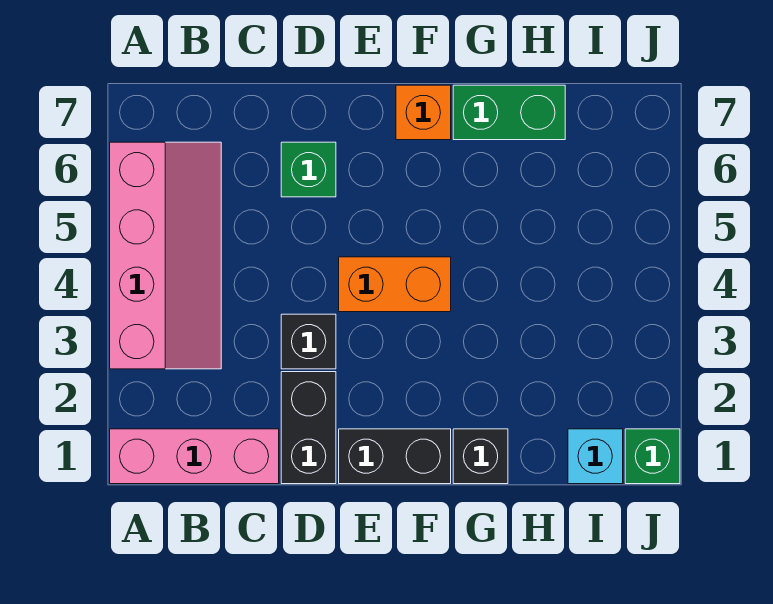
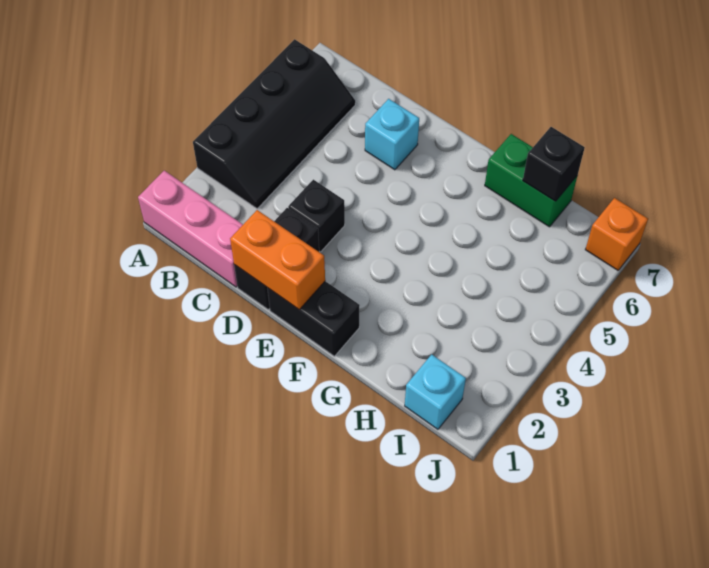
pink 2x4 slope [110,142,221,369] -> black 2x4 slope [193,39,355,209]
green 1x1 brick [281,142,336,197] -> cyan 1x1 brick [365,99,419,170]
orange 1x2 brick [339,257,451,312] -> orange 1x2 brick moved to [230,210,325,309]
orange 1x1 brick [396,85,451,140] -> orange 1x1 brick moved to [585,198,648,270]
black 1x1 brick [453,429,508,484] -> black 1x1 brick moved to [523,127,585,201]
green 1x1 brick [625,429,680,484] -> none

